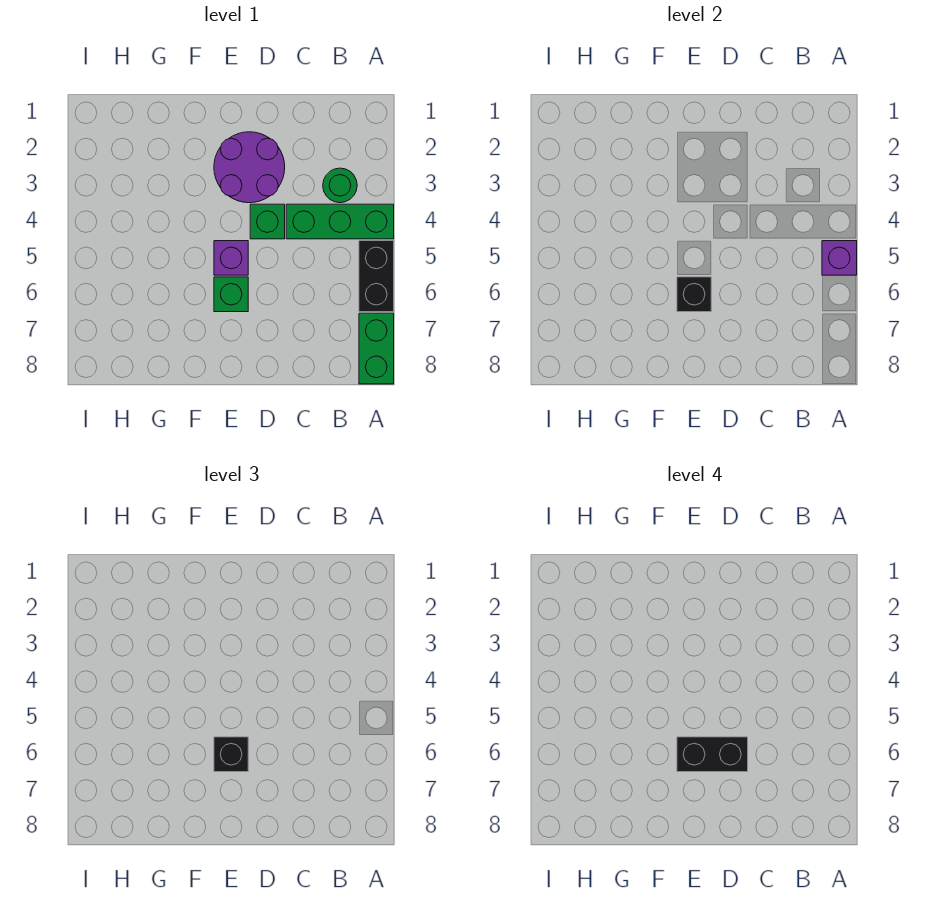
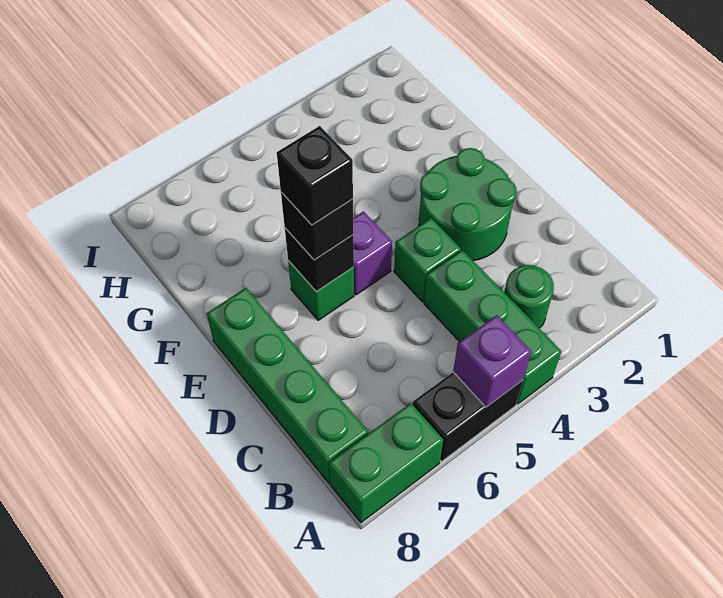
none -> green 1x4 brick [207,288,368,483]
purple 2x2 round brick [214,132,285,203] -> green 2x2 round brick [419,148,517,261]
black 1x2 brick [677,737,748,772] -> black 1x1 brick [277,126,353,225]

